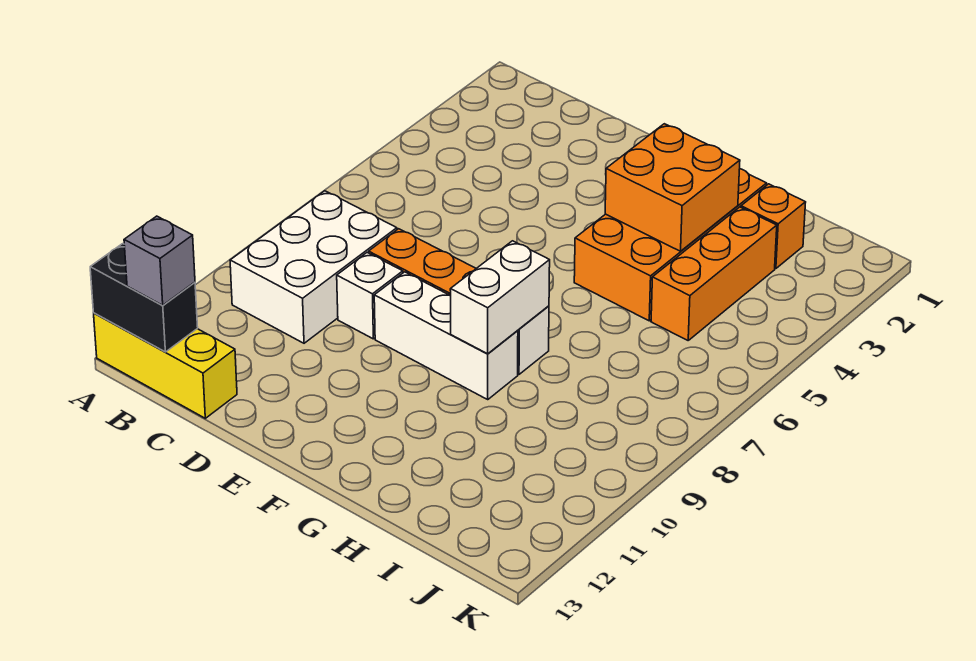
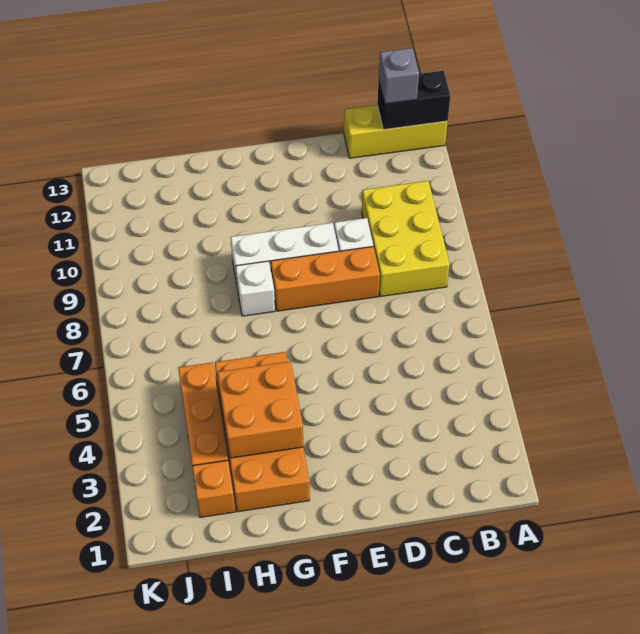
white 2x3 brick [230,191,397,343] -> yellow 2x3 brick [362,181,450,297]
white 1x2 brick [450,241,550,354] -> none

